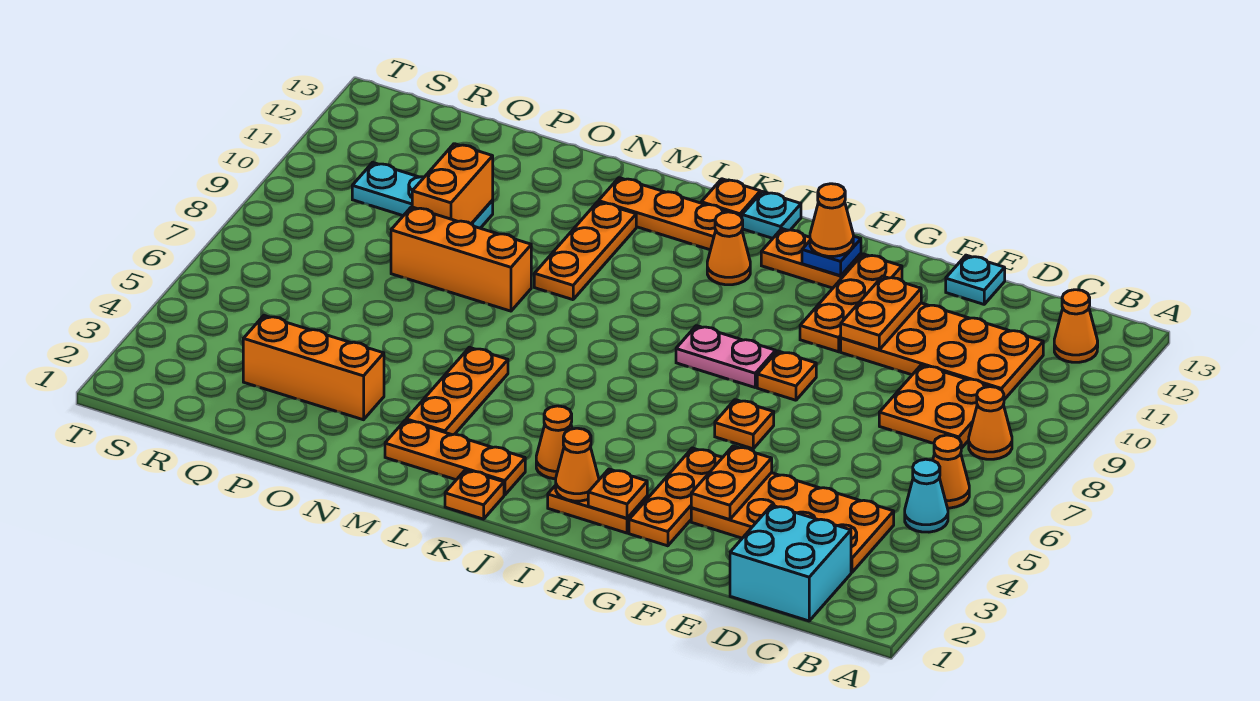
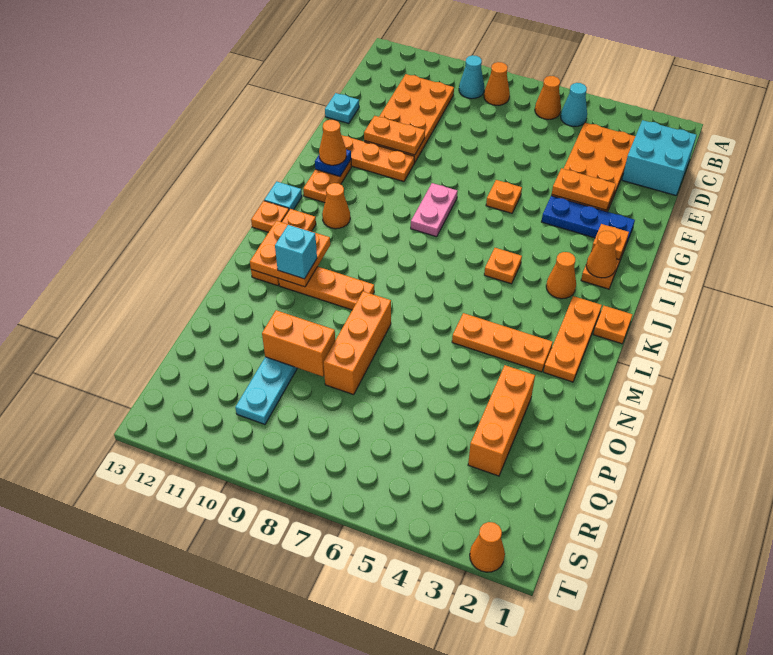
none -> cyan 1x1 cone [459,55,485,99]
orange 1x1 cone [1054,290,1098,362] -> orange 1x1 cone moved to [470,522,505,572]
orange 2x2 plate [879,365,990,448] -> orange 2x2 plate moved to [250,221,330,287]
orange 1x3 plate [629,448,723,546] -> blue 1x3 plate [542,196,635,244]
orange 1x1 plate [757,351,816,400] -> orange 1x1 plate moved to [484,248,522,284]
none -> cyan 1x1 brick [275,225,317,279]

